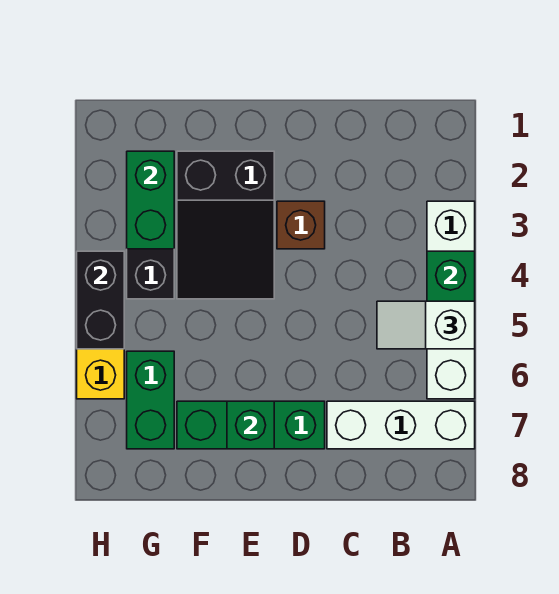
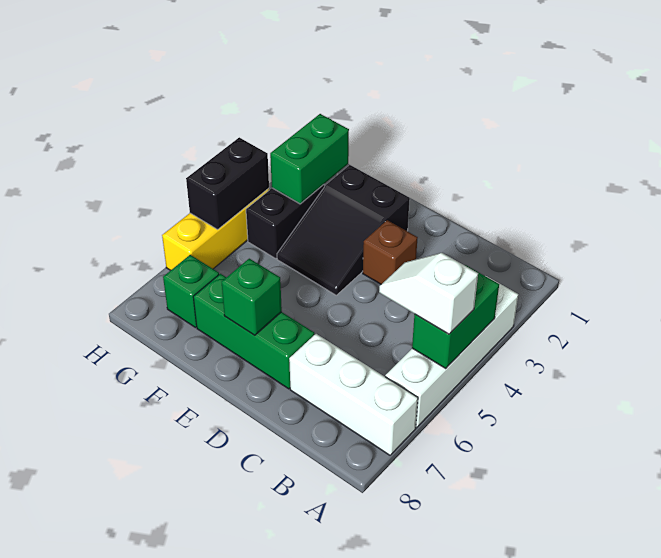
green 1x2 brick [127,351,174,449] -> green 1x1 brick [163,255,219,328]

